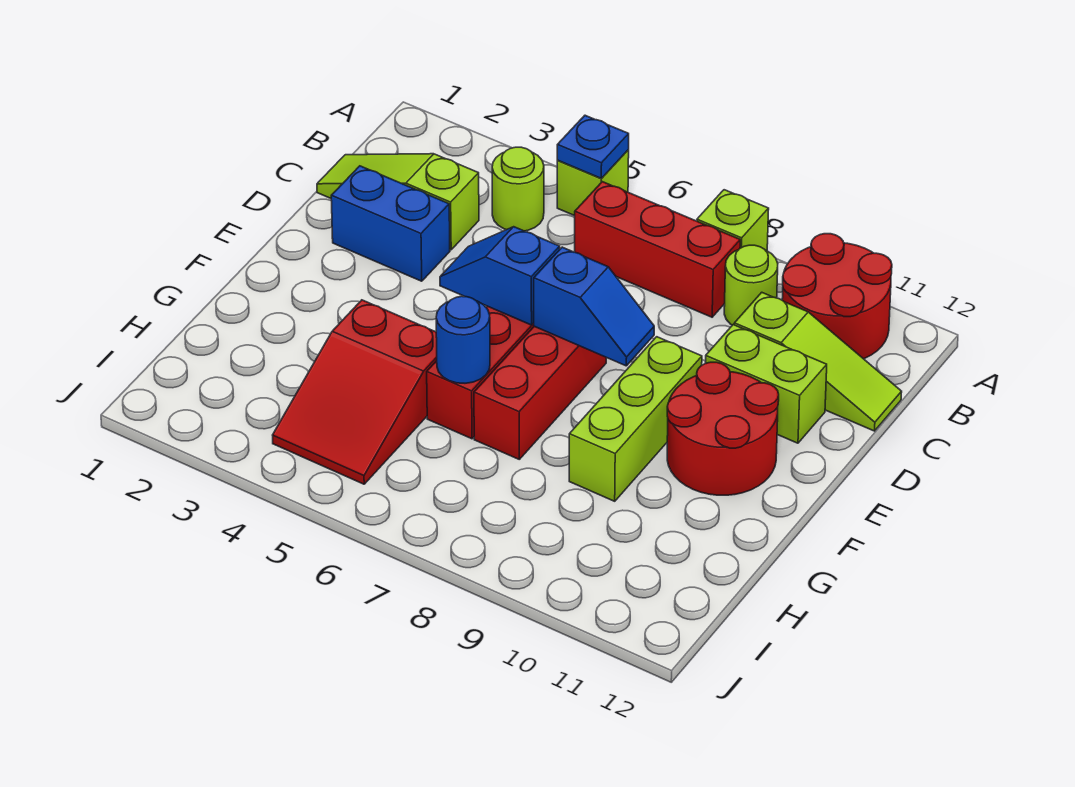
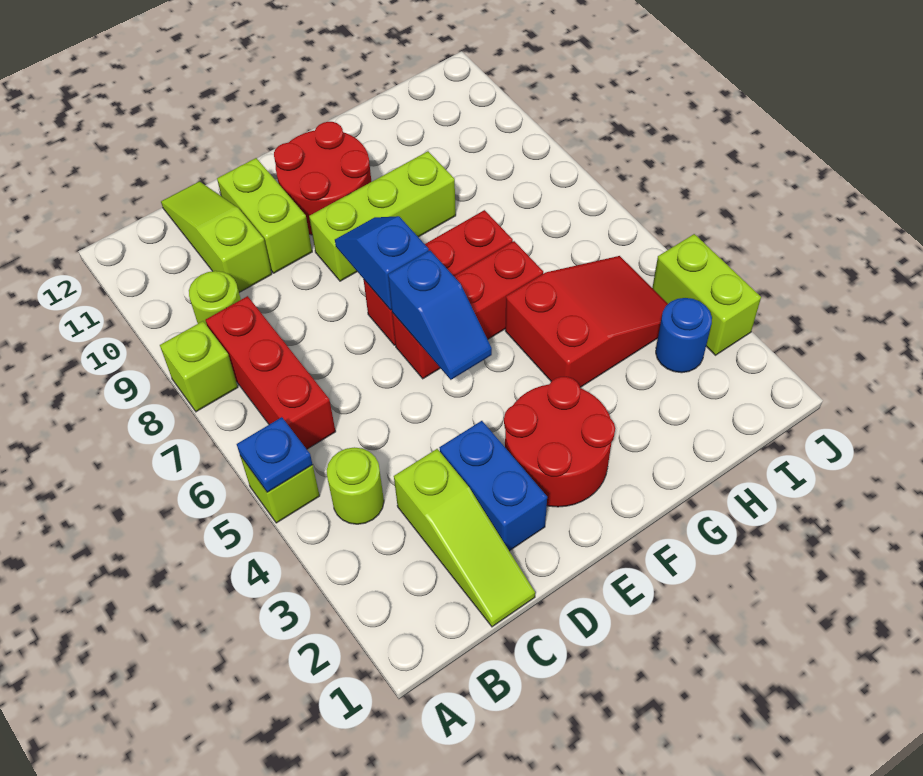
red 2x2 round brick [782,234,892,359] -> red 2x2 round brick moved to [504,377,615,507]
blue 1x1 round brick [436,296,490,383] -> blue 1x1 round brick moved to [656,298,712,373]
none -> lime 1x2 brick [653,234,761,355]

